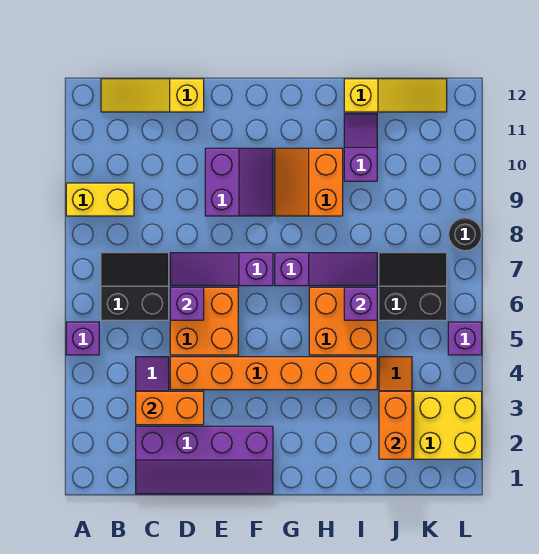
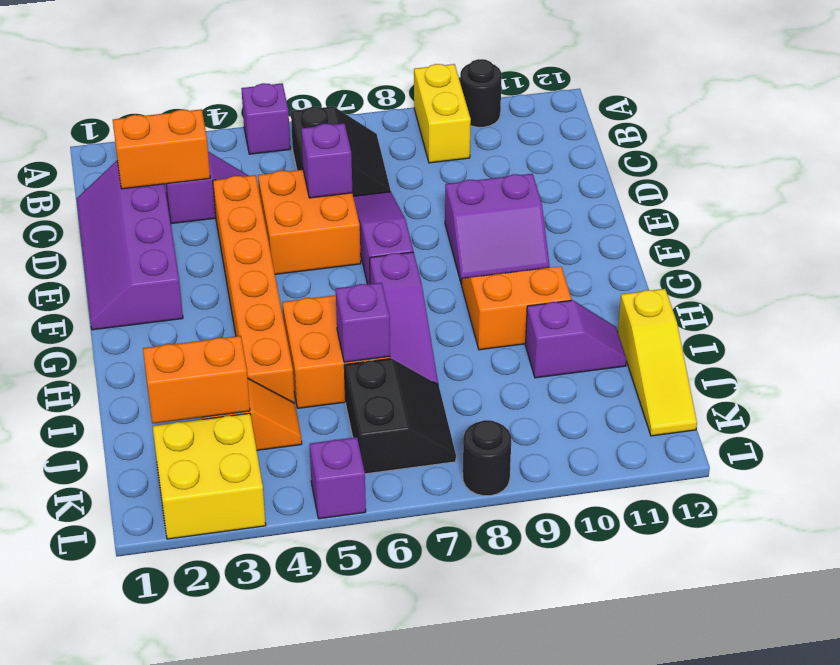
none -> black 1x1 round brick [460,59,502,127]
yellow 1x3 slope [101,79,204,112] -> none
orange 1x2 brick [136,391,204,425] -> orange 1x2 brick turned to [113,109,210,189]

